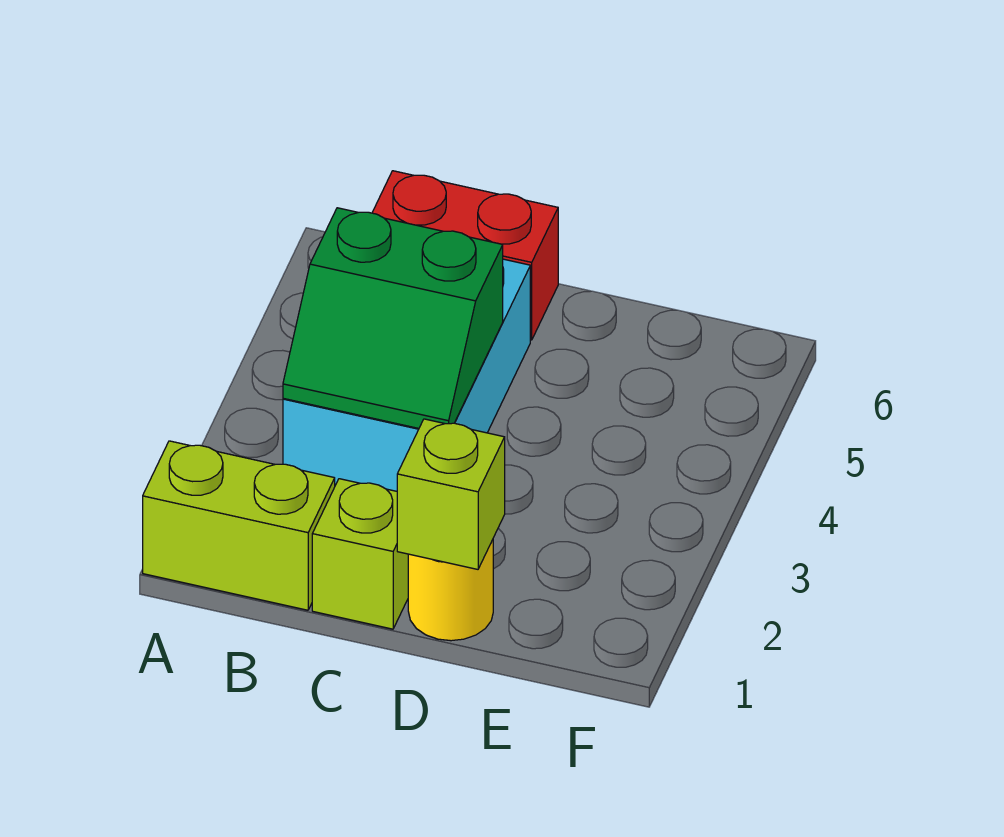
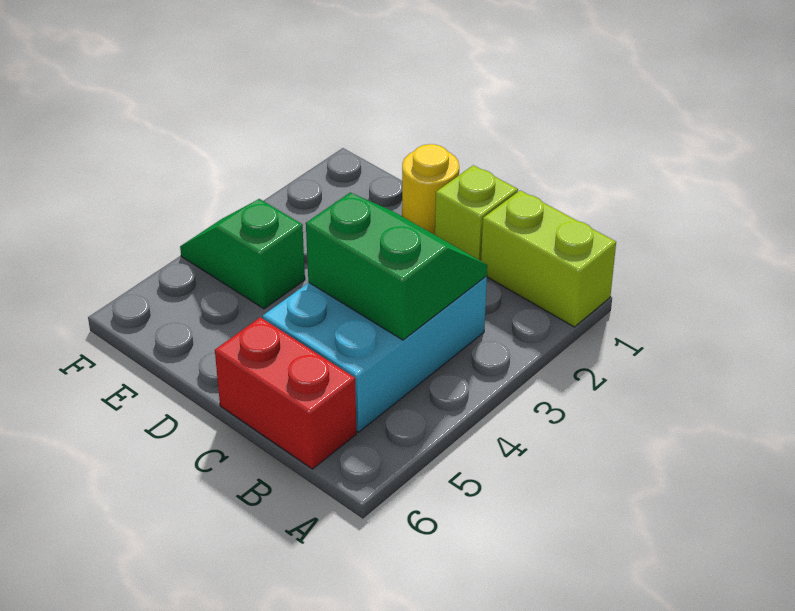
lime 1x1 brick [397,419,505,569] -> none
none -> green 1x2 slope [180,199,305,309]

